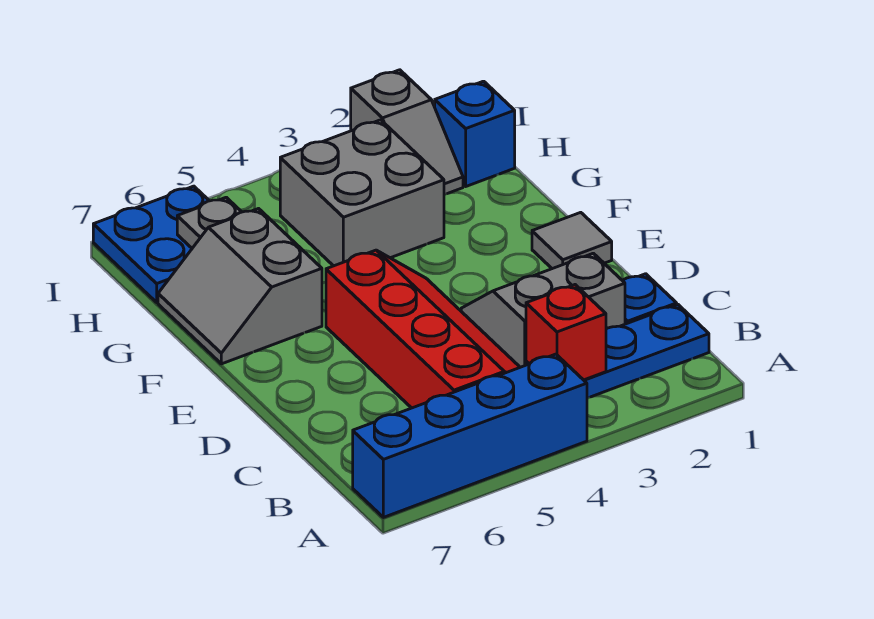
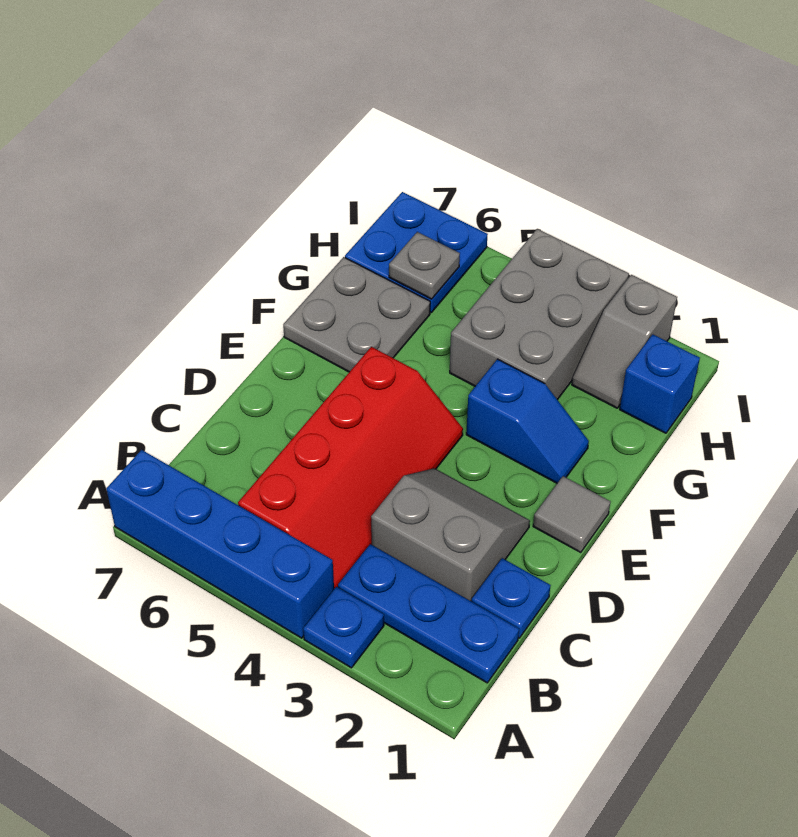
none -> blue 1x1 plate [303,587,384,668]
red 1x1 brick [526,285,606,380] -> none
none -> blue 1x2 slope [466,359,589,483]
grey 2x2 slope [158,209,322,364] -> grey 2x2 plate [283,257,430,372]
grey 2x2 brick [280,120,444,266] -> grey 2x3 brick [450,229,629,400]

